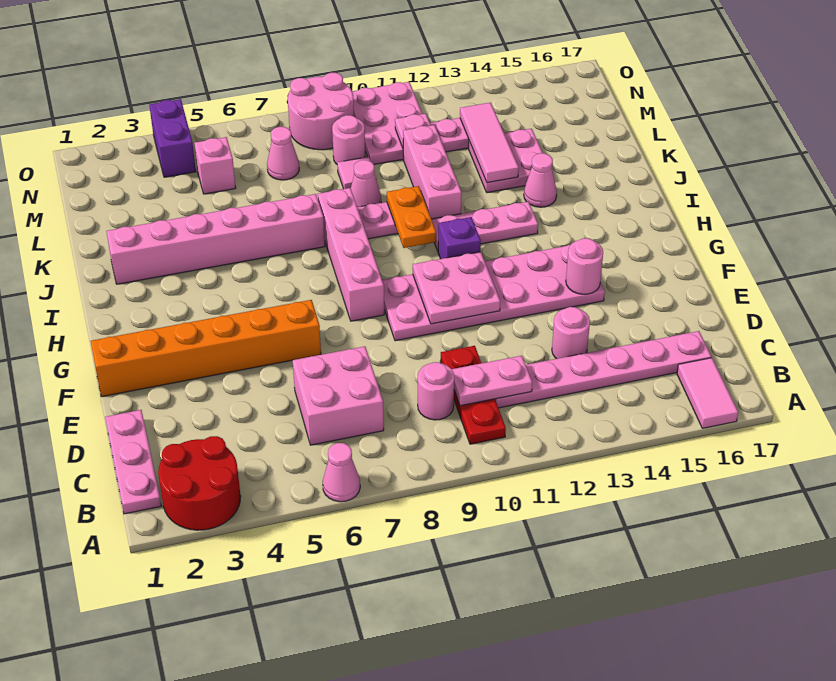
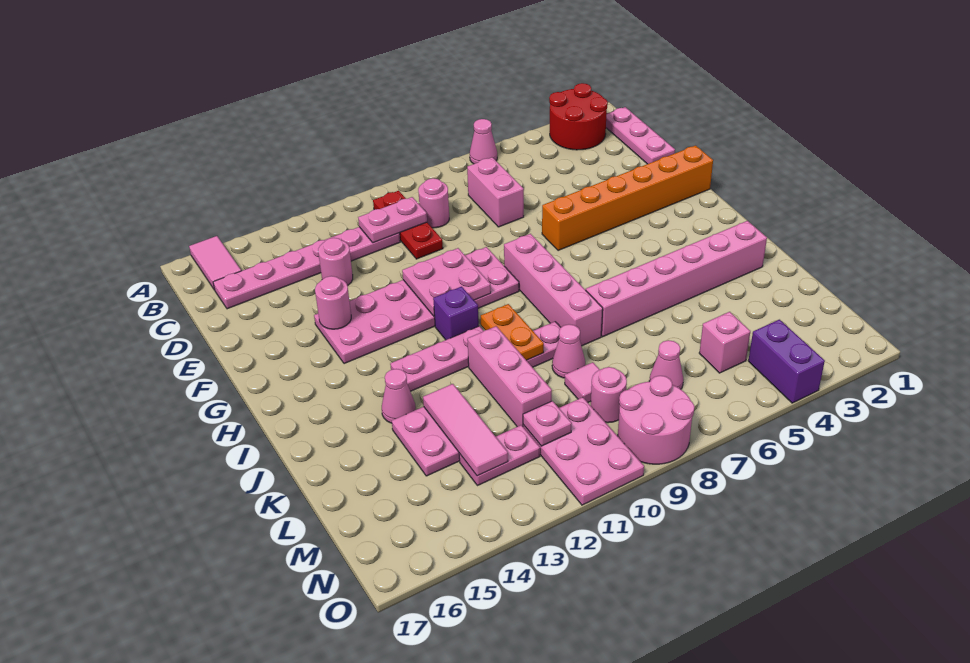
pink 2x2 brick [293,346,384,445] -> pink 1x2 brick [467,157,524,227]

